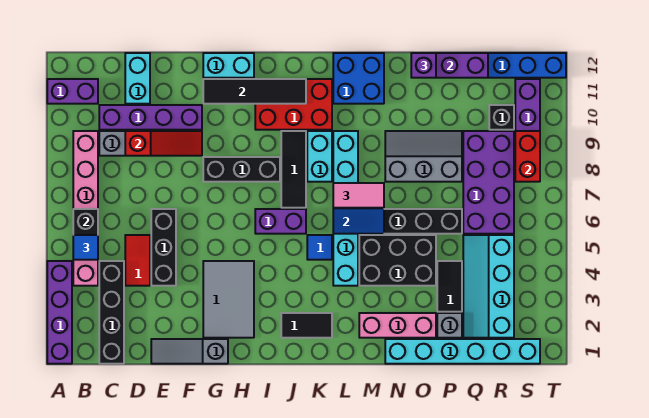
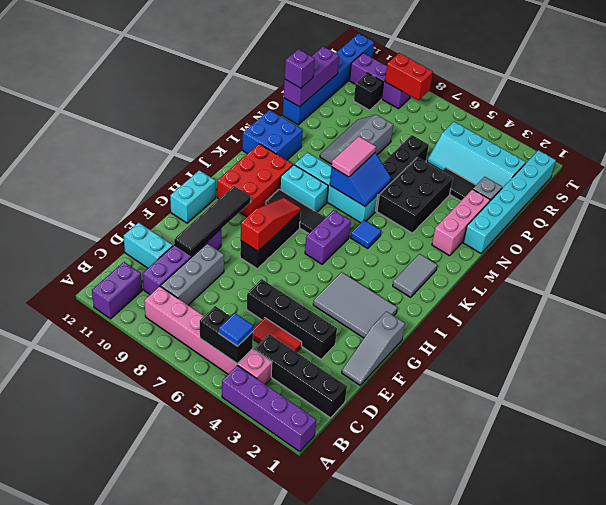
red 1x3 slope [125,131,202,156] -> red 1x3 slope moved to [241,197,301,251]
black 1x3 brick [151,209,176,286] -> black 1x4 brick [247,279,337,359]
black 1x4 tile [203,79,306,104] -> black 1x4 tile moved to [174,186,251,256]
black 1x2 tile [281,313,332,338] -> grey 1x2 tile [393,254,437,297]
cyan 1x6 brick [333,131,358,286] -> cyan 1x4 brick [294,152,378,223]
purple 2x4 brick [463,131,514,234] -> none

